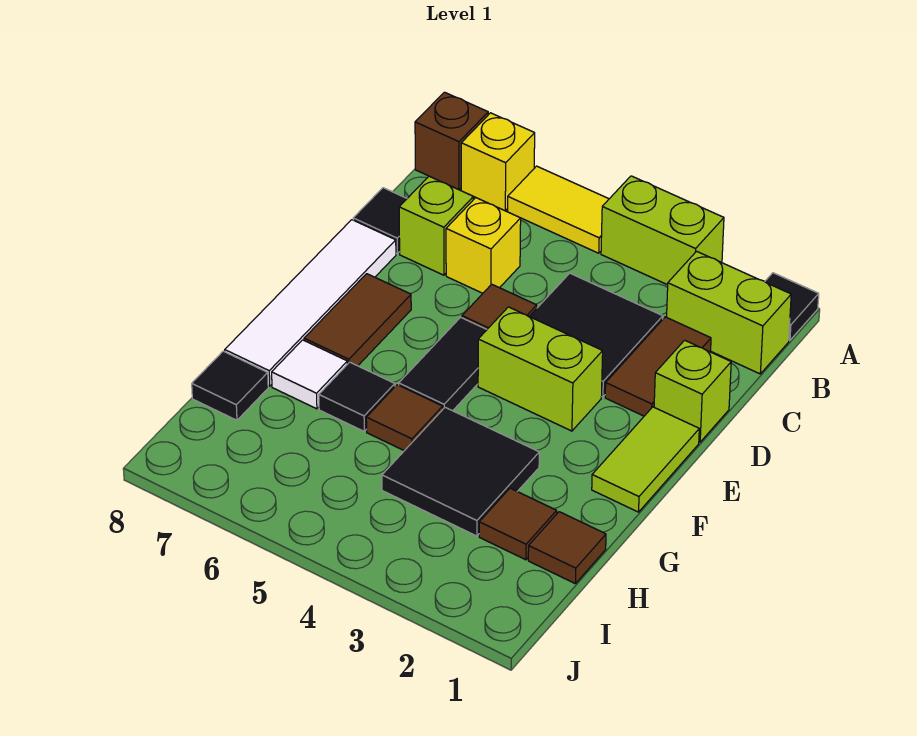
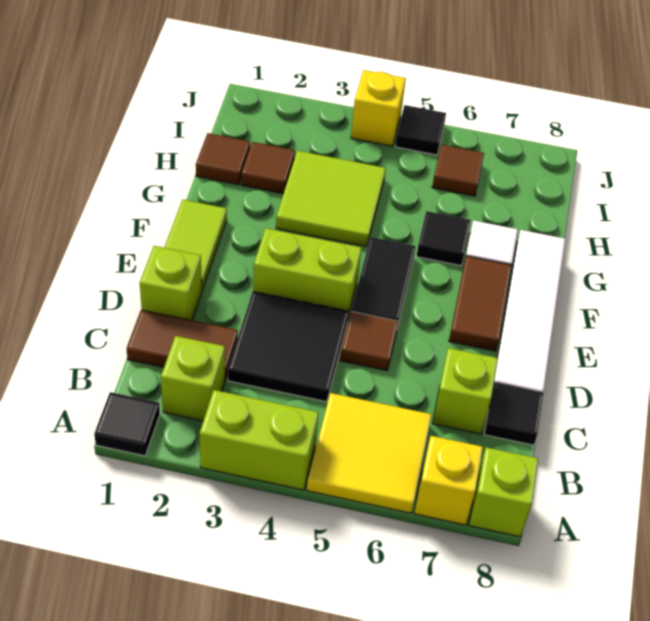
yellow 1x2 tile [508,166,609,253] -> yellow 2x2 tile [307,393,432,513]
brown 1x1 brick [415,92,488,190] -> lime 1x1 brick [469,447,538,537]
lime 1x2 brick [667,251,791,374] -> lime 1x1 brick [161,336,225,421]
brown 1x2 tile [605,317,711,416] -> brown 1x2 tile turned to [127,310,238,380]
yellow 1x1 brick [446,198,521,293] -> yellow 1x1 brick moved to [351,70,406,146]
black 2x2 tile [382,407,539,536] -> lime 2x2 tile [276,151,386,247]
brown 1x1 tile [366,385,443,451] -> brown 1x1 tile moved to [432,145,484,196]
black 1x1 tile [192,351,268,420] -> black 1x1 tile moved to [395,105,446,155]

